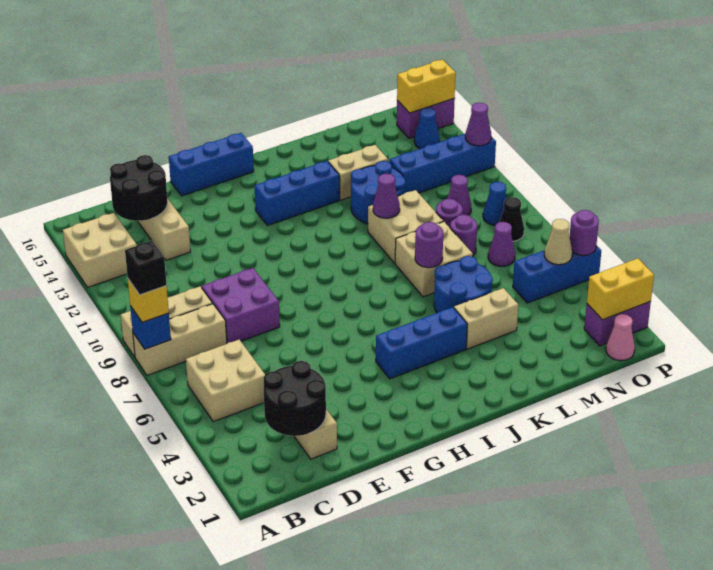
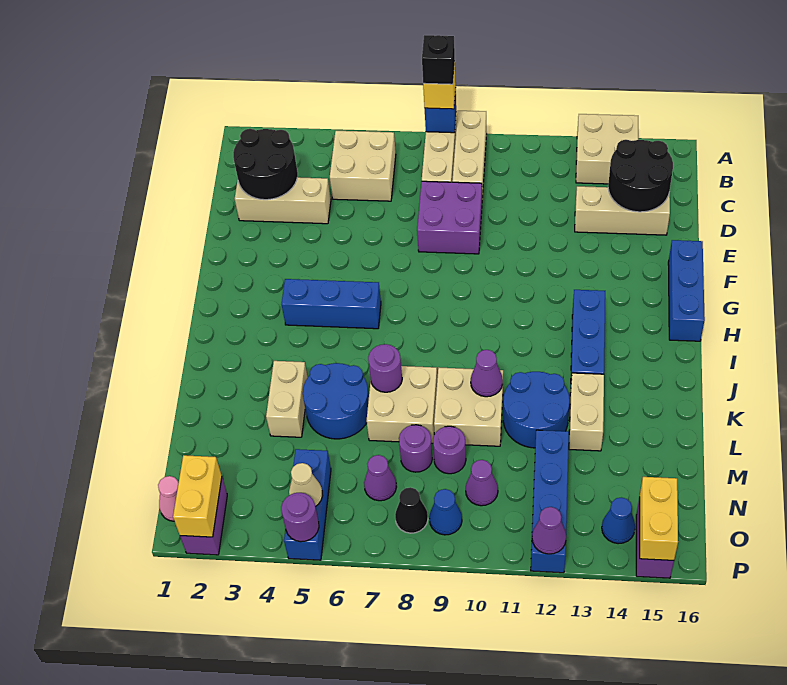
blue 1x3 brick [376,307,467,379] -> blue 1x3 brick turned to [282,279,381,329]

